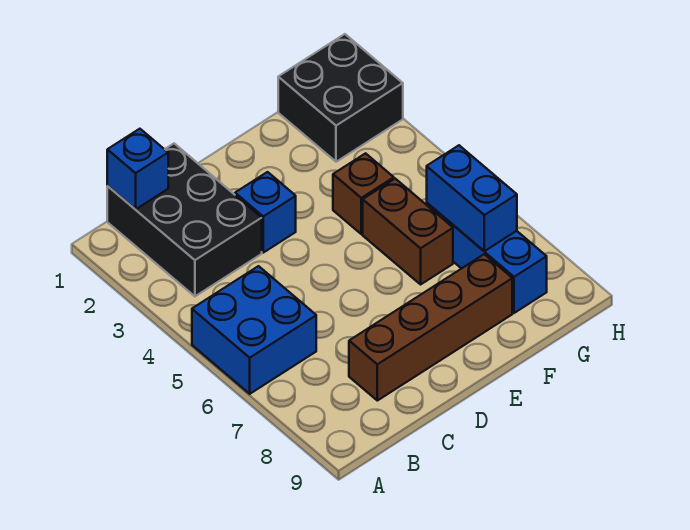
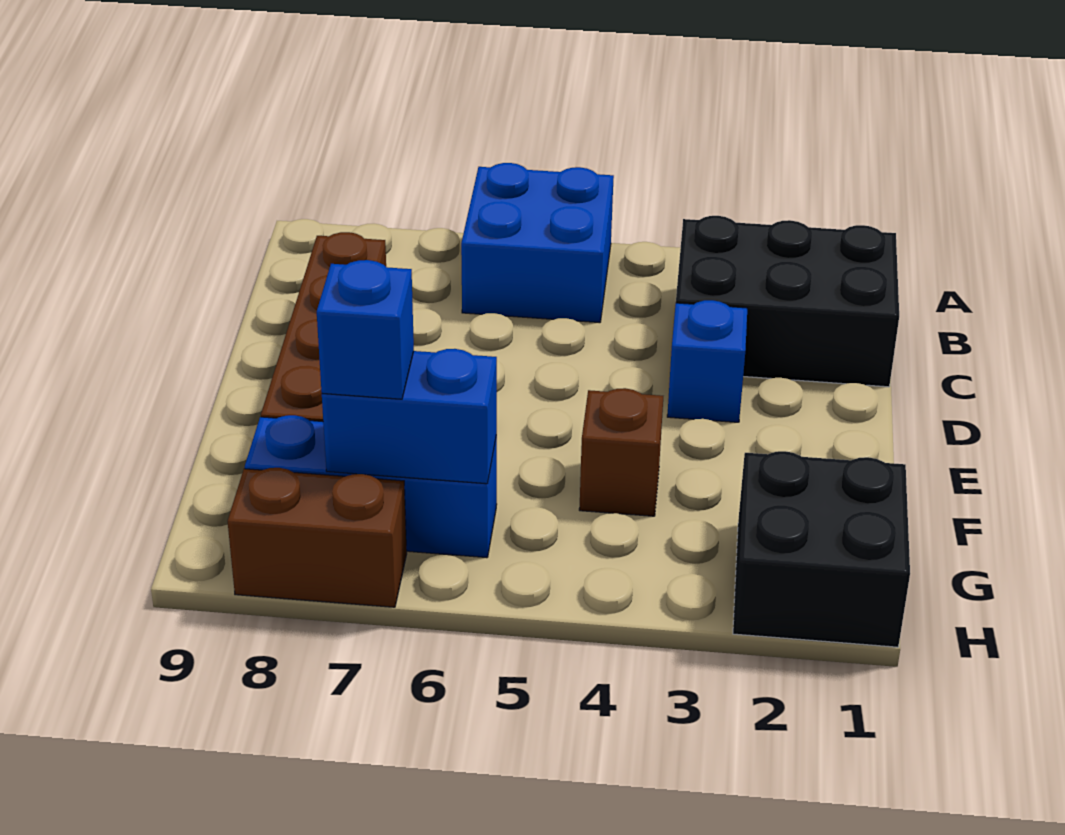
blue 1x1 brick [107,129,168,209] -> blue 1x1 brick moved to [317,260,414,399]
brown 1x2 brick [363,179,453,284] -> brown 1x2 brick moved to [228,468,407,607]

